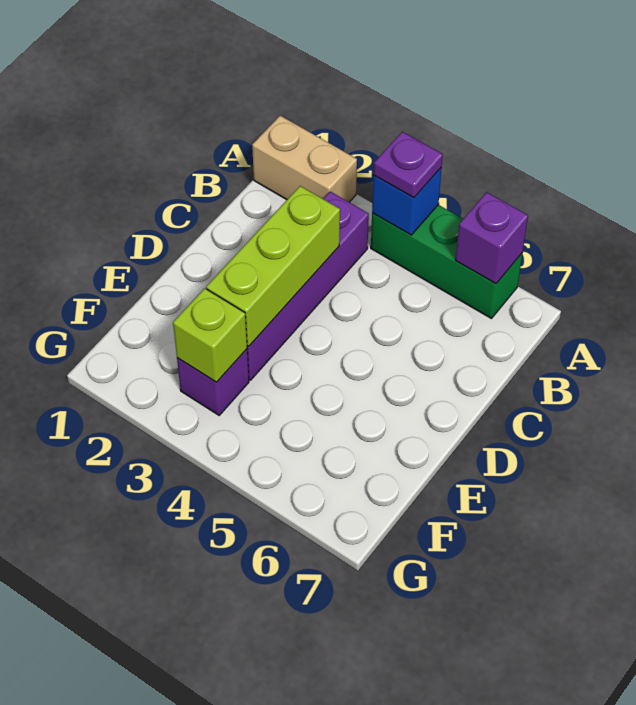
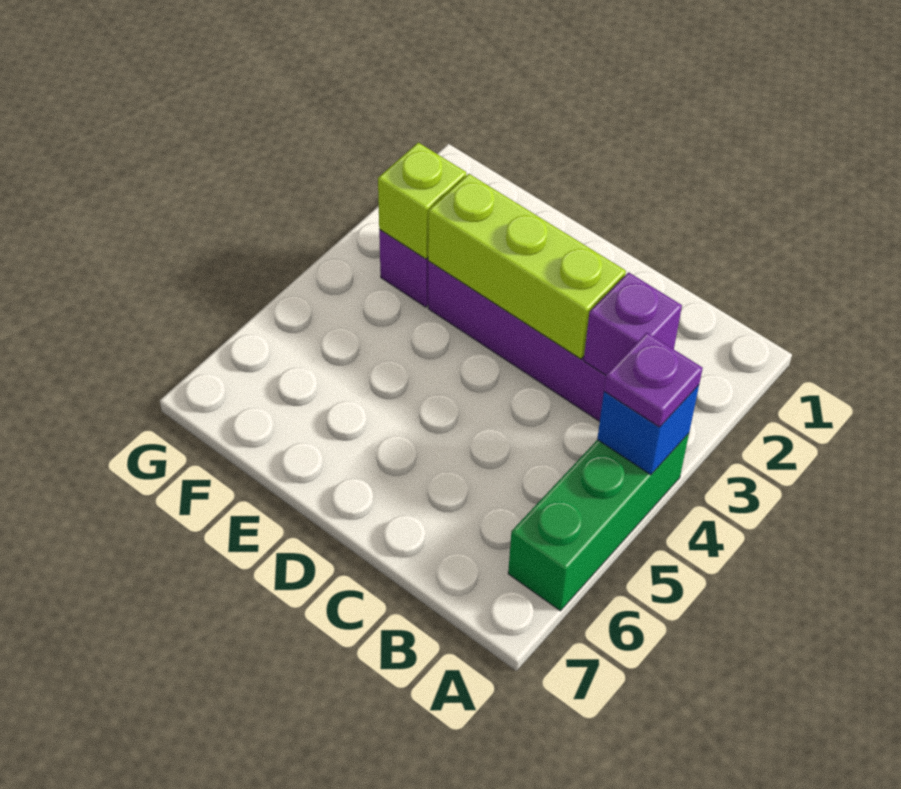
tan 1x2 brick [252,116,357,202] -> none
purple 1x1 brick [455,192,528,284] -> purple 1x1 brick moved to [584,272,682,375]

